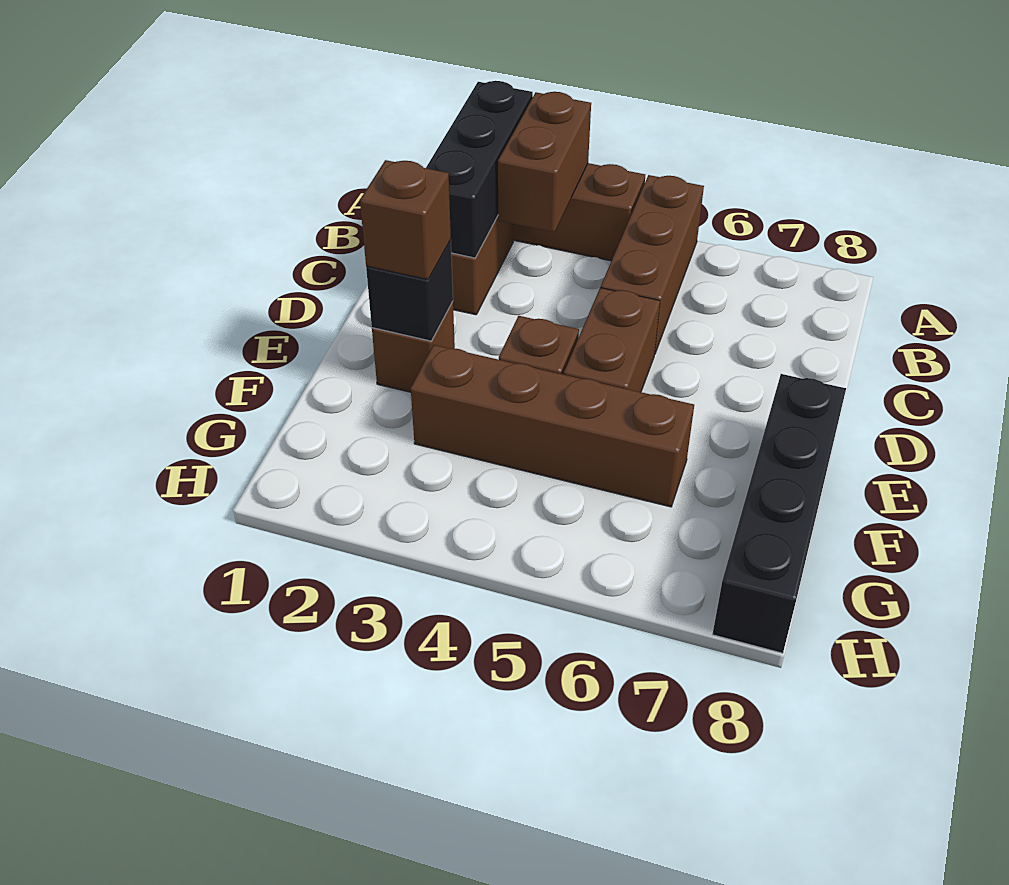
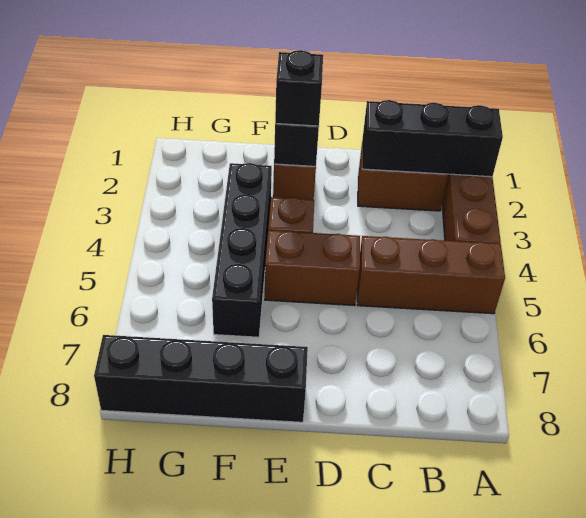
brown 1x2 brick [498,92,591,232] -> none
brown 1x1 brick [360,160,451,280] -> black 1x1 brick [275,50,323,126]
brown 1x4 brick [411,345,694,507] -> black 1x4 brick [212,163,272,337]

